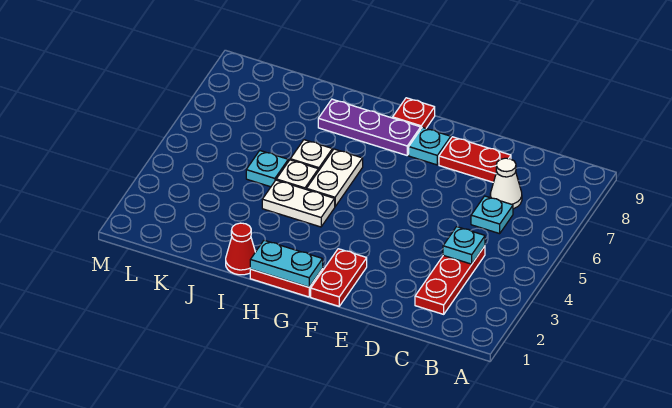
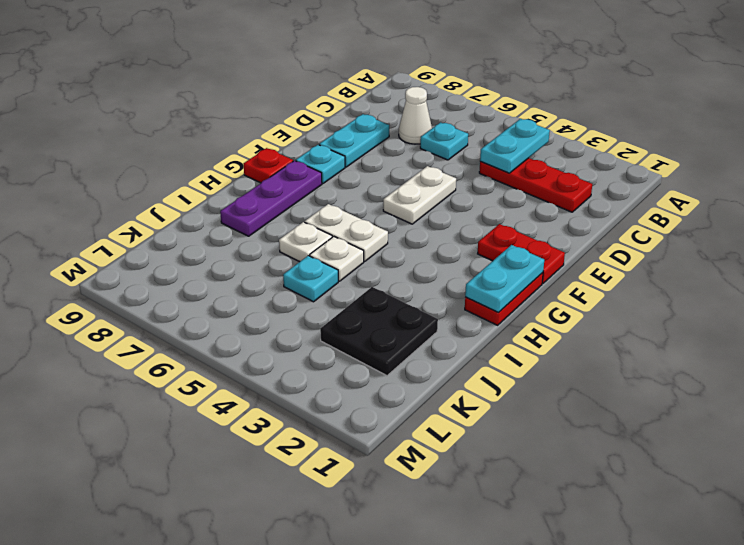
cyan 1x1 plate [443,227,485,264] -> cyan 1x2 plate [480,119,550,173]
red 1x2 plate [439,137,511,182] -> cyan 1x2 plate [319,114,389,167]
white 1x2 plate [262,180,335,227] -> white 1x2 plate moved to [383,166,456,224]
red 1x1 cone [226,223,255,275] -> none
none -> black 2x2 plate [320,287,438,376]

